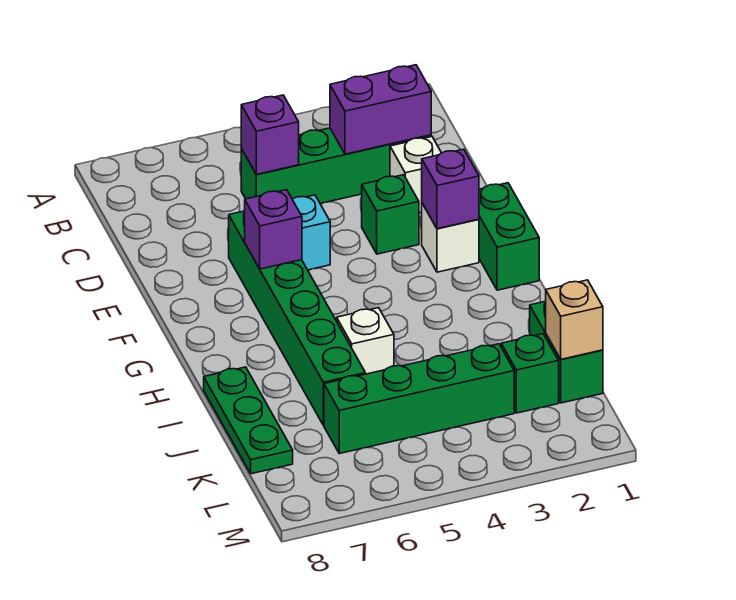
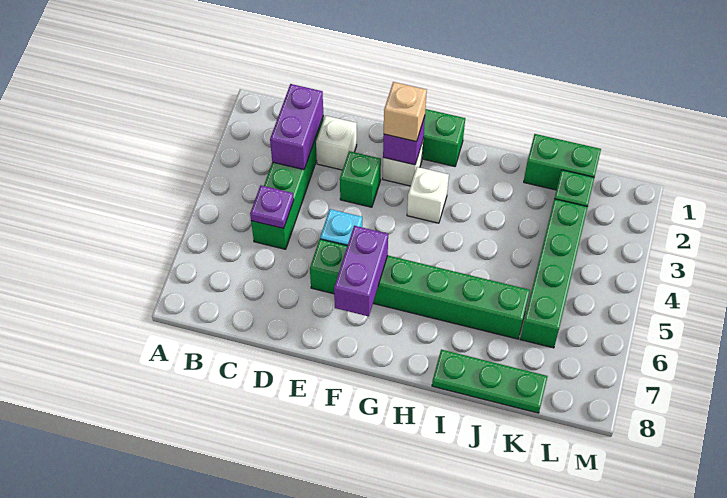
purple 1x1 brick [241,95,299,174] -> purple 1x1 plate [250,186,294,228]
purple 1x1 brick [245,190,302,269] -> purple 1x2 brick [334,226,388,316]
white 1x1 brick [337,308,394,374] -> white 1x1 brick moved to [407,167,449,223]
tan 1x1 brick [546,280,603,359] -> tan 1x1 brick moved to [384,82,427,142]

